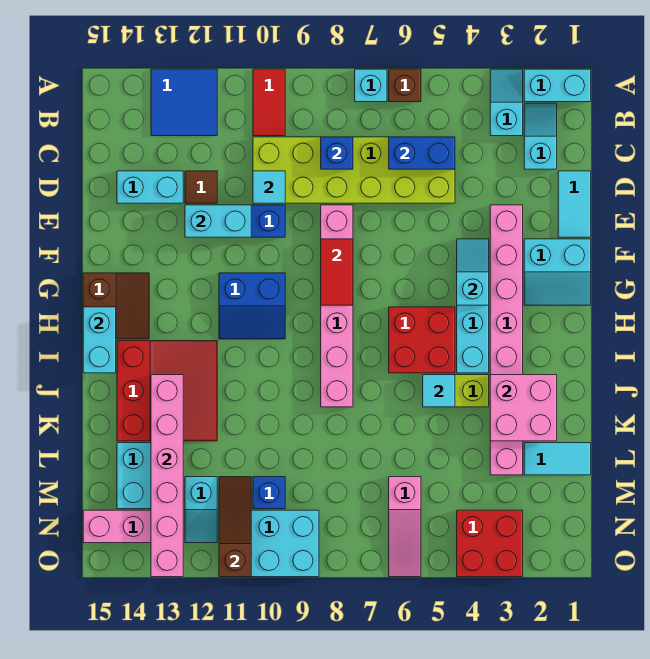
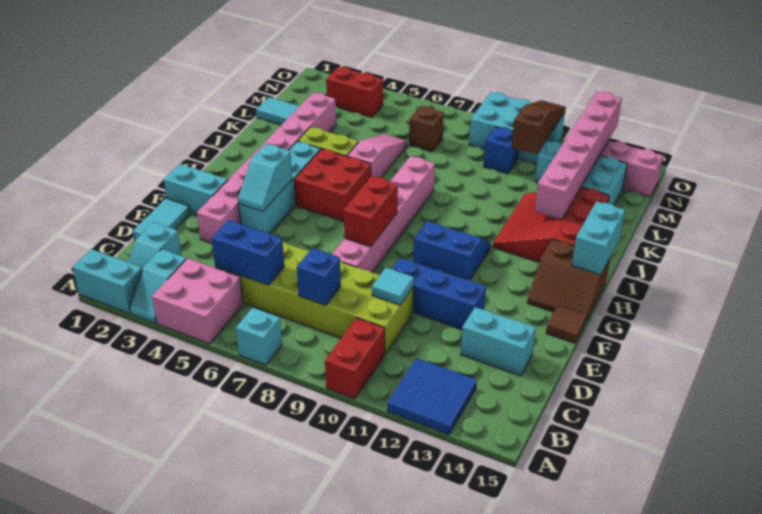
brown 1x1 brick [389,69,421,102] -> brown 1x1 brick moved to [409,106,444,152]
red 1x2 tile [253,69,285,136] -> red 1x2 brick [325,318,385,399]
brown 1x1 tile [185,171,217,203] -> brown 1x1 tile moved to [546,306,587,343]
cyan 1x2 brick [185,205,251,237] -> none
red 1x2 tile [321,239,353,305] -> red 1x2 brick [344,176,398,247]
brown 2x2 slope [83,273,149,339] -> brown 2x2 slope turned to [527,239,610,321]
pink 2x2 brick [490,375,557,441] -> pink 2x2 brick moved to [152,258,243,344]
cyan 1x1 tile [423,375,455,407] -> none
pink 1x3 slope [389,477,421,577] -> pink 1x3 slope moved to [347,134,407,177]
brown 1x3 slope [219,477,251,577] -> brown 1x3 slope turned to [512,100,566,154]
red 2x2 brick [457,510,523,577] -> red 1x2 brick [326,67,383,117]

